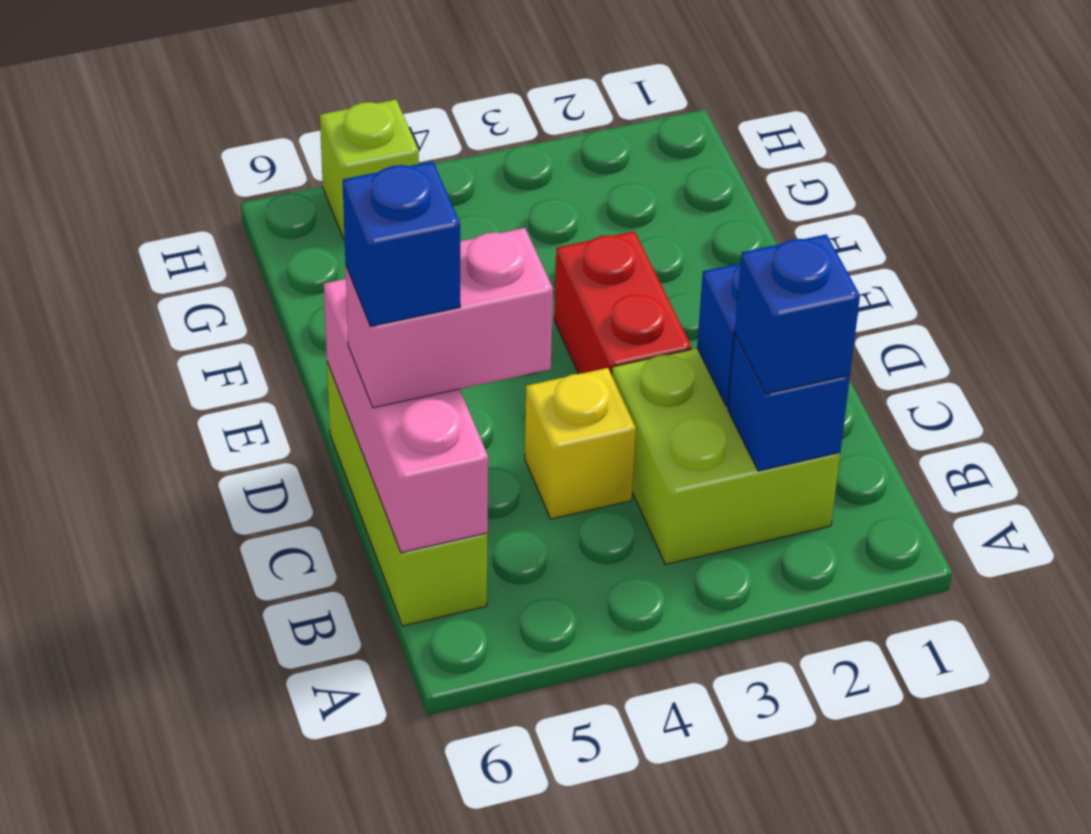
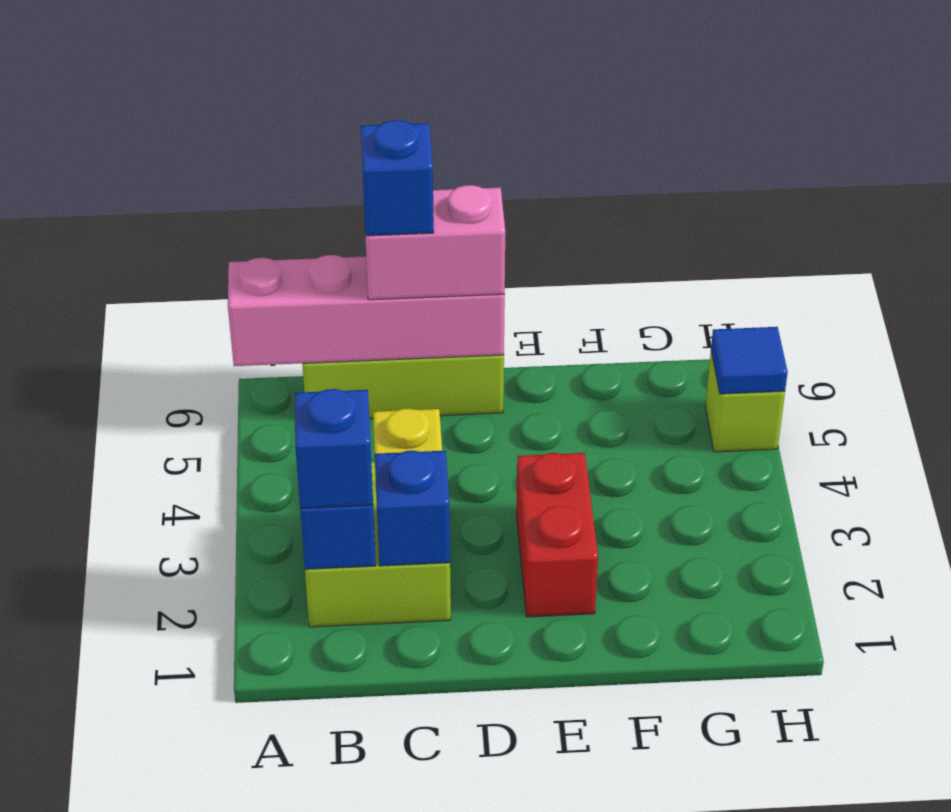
pink 1x3 brick [324,279,488,553] -> pink 1x4 brick [228,255,505,366]
pink 1x2 brick [346,228,553,408] -> pink 1x2 brick turned to [365,185,505,300]
red 1x2 brick [554,231,691,375] -> red 1x2 brick turned to [516,453,598,617]
none -> blue 1x1 tile [711,327,788,394]

